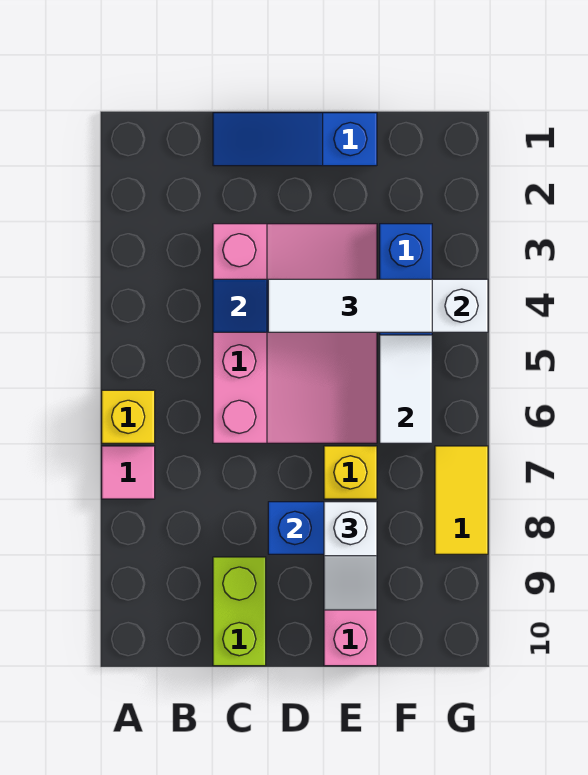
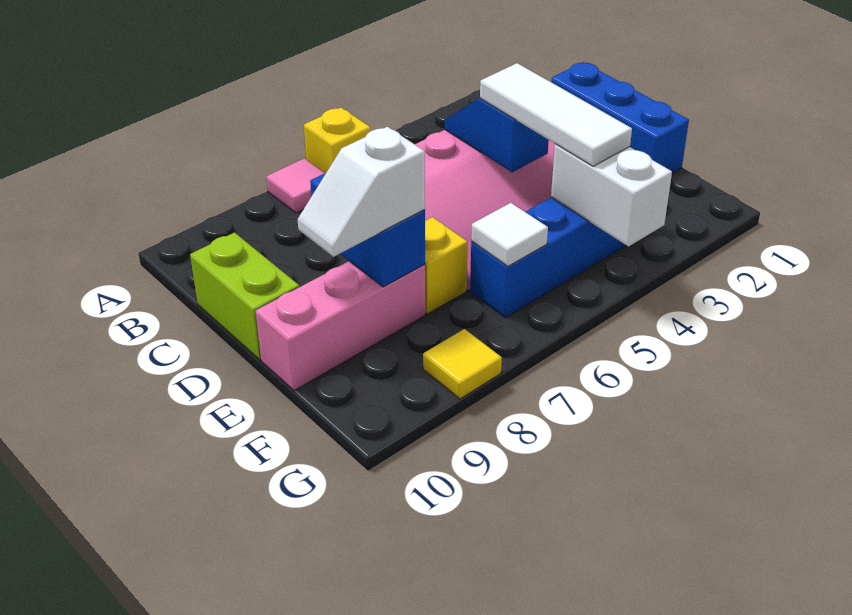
blue 1x3 slope [213,113,377,166] -> blue 1x3 brick [551,62,689,173]
lime 1x2 brick [213,557,266,666] -> lime 1x2 brick turned to [190,233,299,360]
white 1x2 tile [380,335,432,443] -> white 1x1 tile [471,203,548,266]
yellow 1x2 tile [435,446,488,554] -> yellow 1x1 tile [423,329,502,399]

